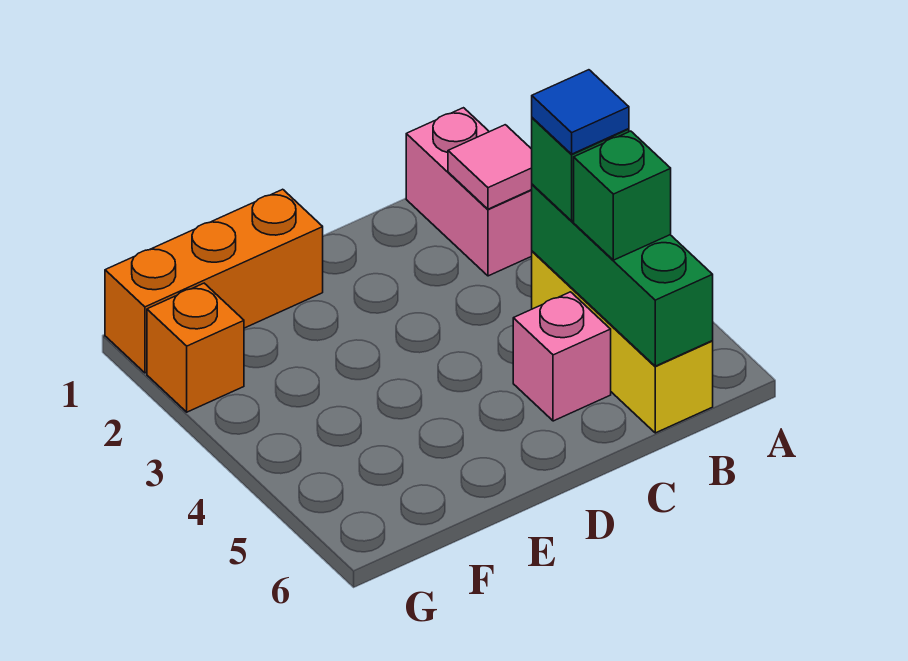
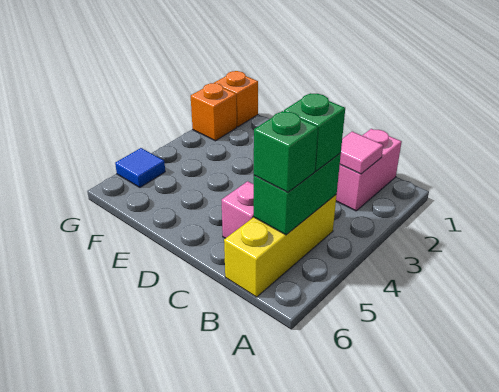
green 1x3 brick [532,184,713,366] -> green 1x2 brick [254,153,341,235]
blue 1x1 tile [532,70,629,154] -> blue 1x1 tile moved to [115,148,165,187]
orange 1x3 brick [105,189,323,373] -> orange 1x1 brick [214,71,258,127]

